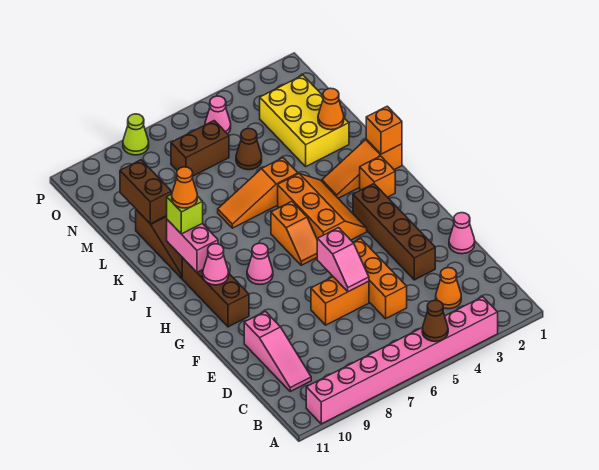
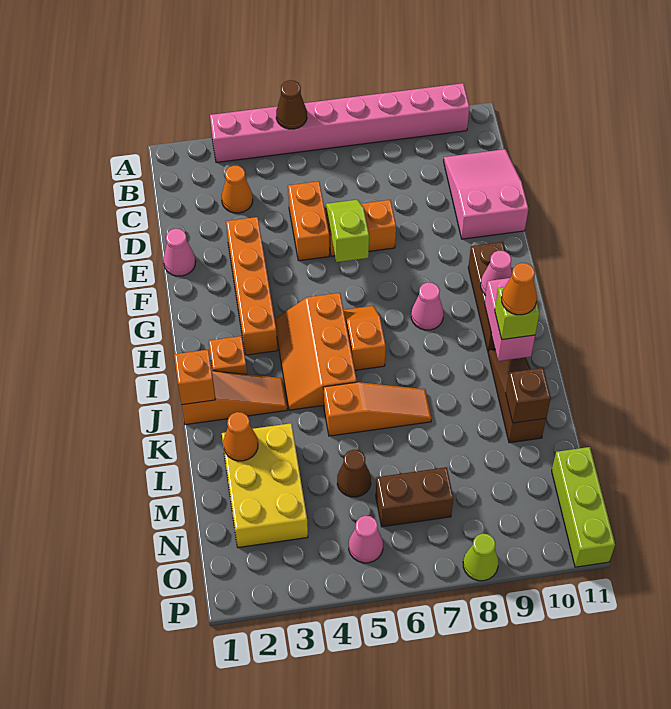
pink 1x3 slope [244,311,311,391] -> pink 2x3 slope [444,149,528,239]
orange 1x3 brick [353,239,407,319] -> orange 1x2 brick [288,181,329,261]
brown 1x4 brick [353,184,435,280] -> orange 1x4 brick [226,217,277,355]
pink 1x2 slope [317,228,369,292] -> lime 1x2 slope [326,200,369,262]
brown 1x2 brick [120,160,171,224] -> brown 1x1 brick [506,368,551,423]
none -> lime 1x3 brick [552,447,615,567]

